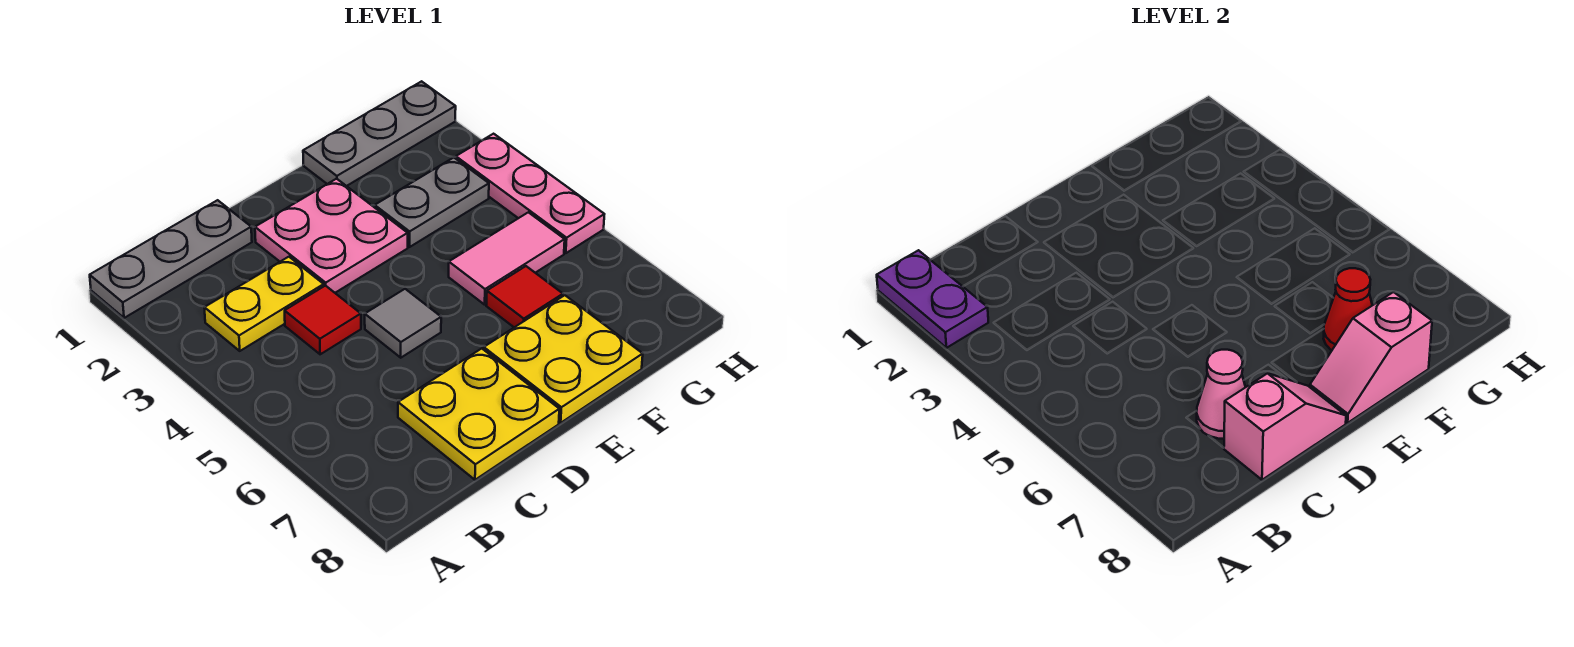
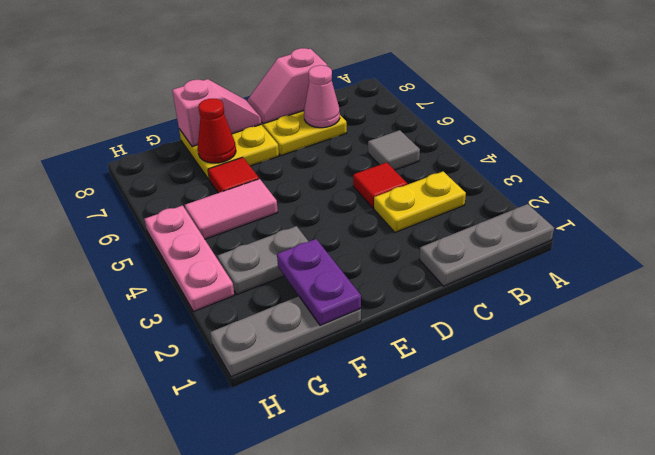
purple 1x2 plate [877,250,988,348] -> purple 1x2 plate moved to [277,239,361,326]
pink 2x2 plate [255,179,408,293] -> none
grey 1x1 tile [365,289,441,358] -> grey 1x1 tile moved to [368,130,420,170]

